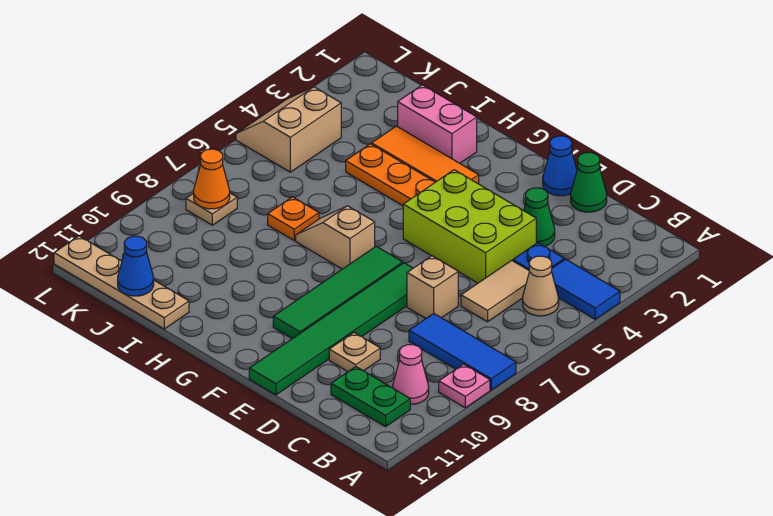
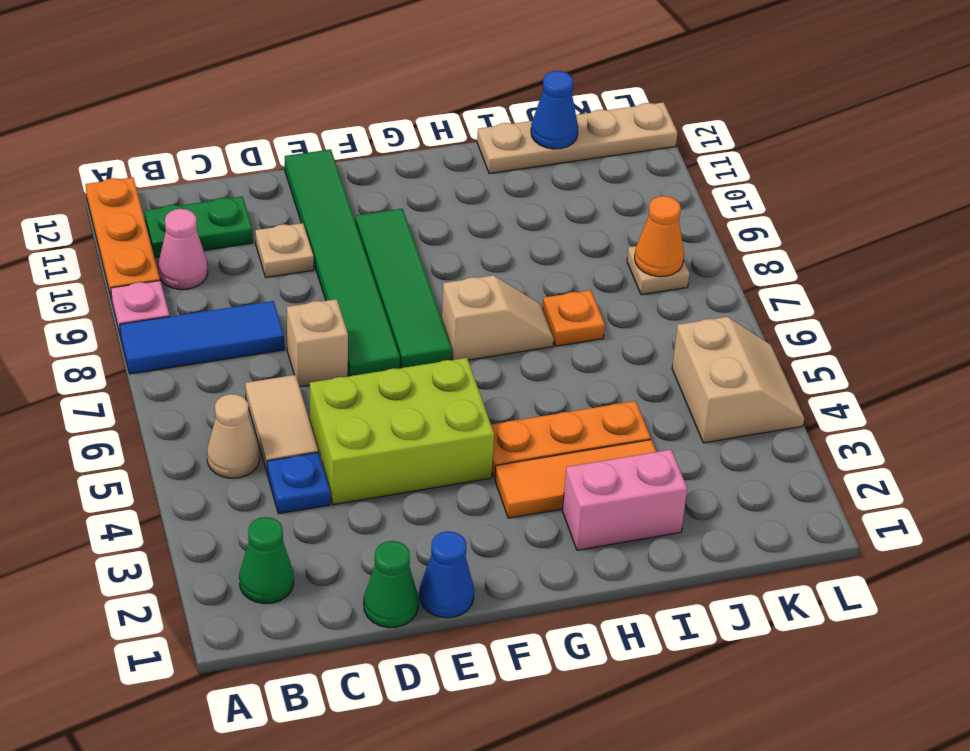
blue 1x2 tile [552,259,620,319] -> none
none -> orange 1x3 plate [86,177,160,300]
green 1x1 cone [524,188,555,246] -> green 1x1 cone moved to [239,517,294,604]

